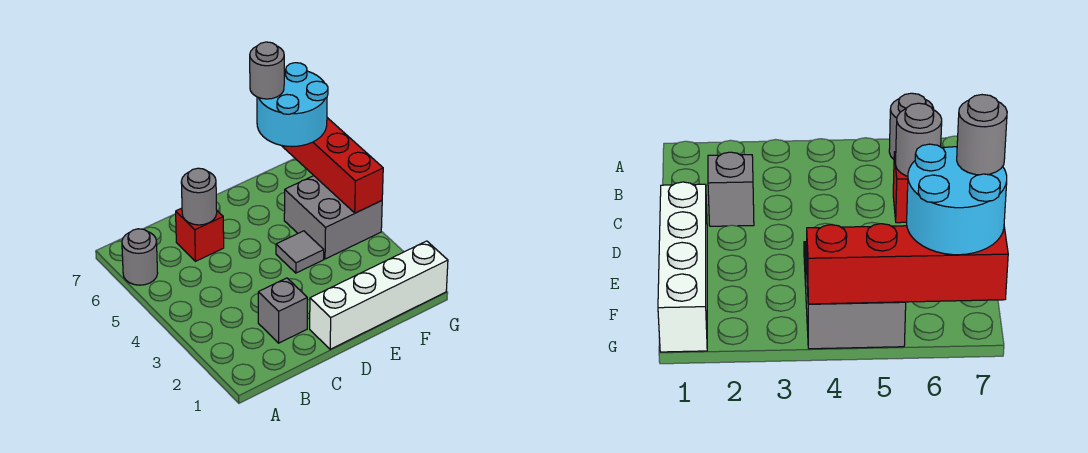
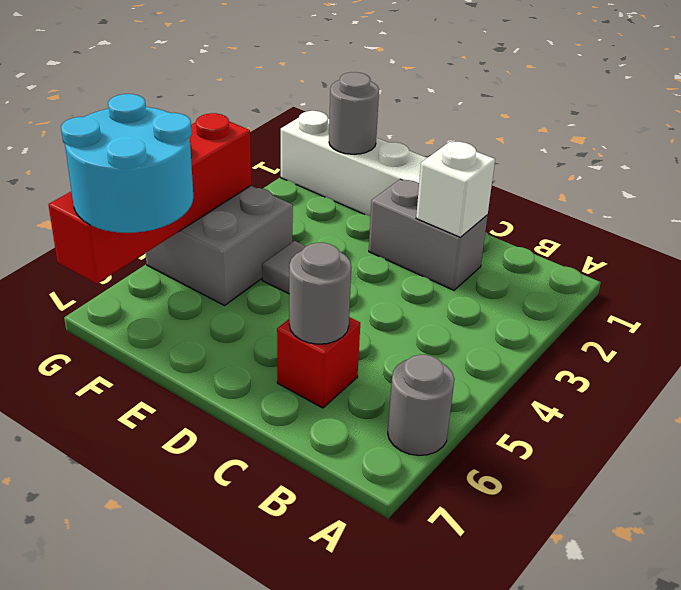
grey 1x1 brick [258,278,307,343] -> grey 1x2 brick [369,179,488,290]
none -> white 1x1 brick [416,142,495,237]
grey 1x1 round brick [250,42,284,99] -> grey 1x1 round brick moved to [329,72,379,154]

